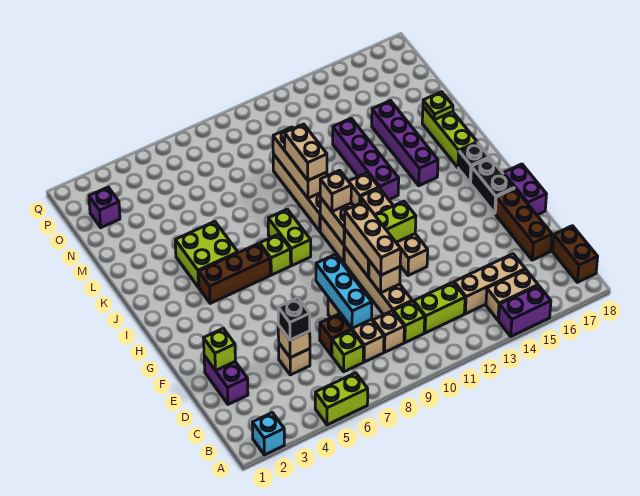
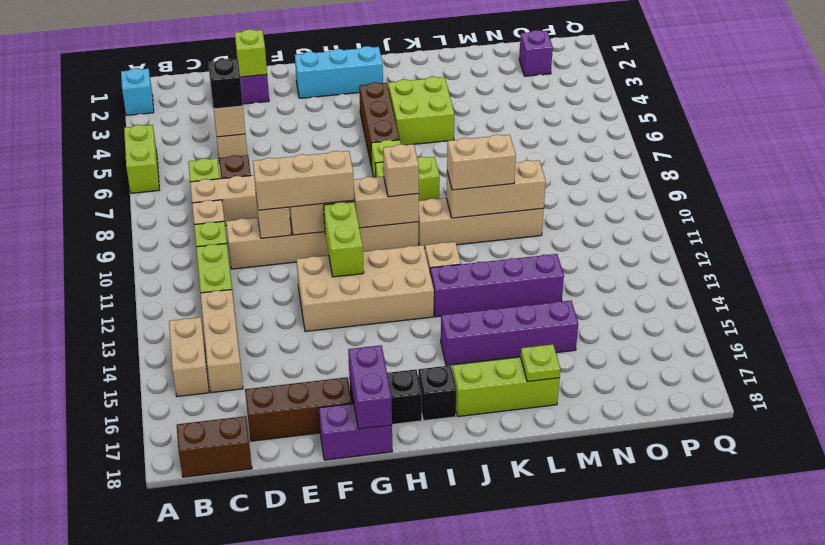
purple 1x2 brick [499,286,551,336] -> purple 1x2 brick moved to [348,345,392,429]
cyan 1x3 brick [316,254,372,328] -> cyan 1x3 brick moved to [295,46,383,98]
tan 1x4 brick [360,188,428,276] -> tan 2x4 brick [296,245,434,332]

